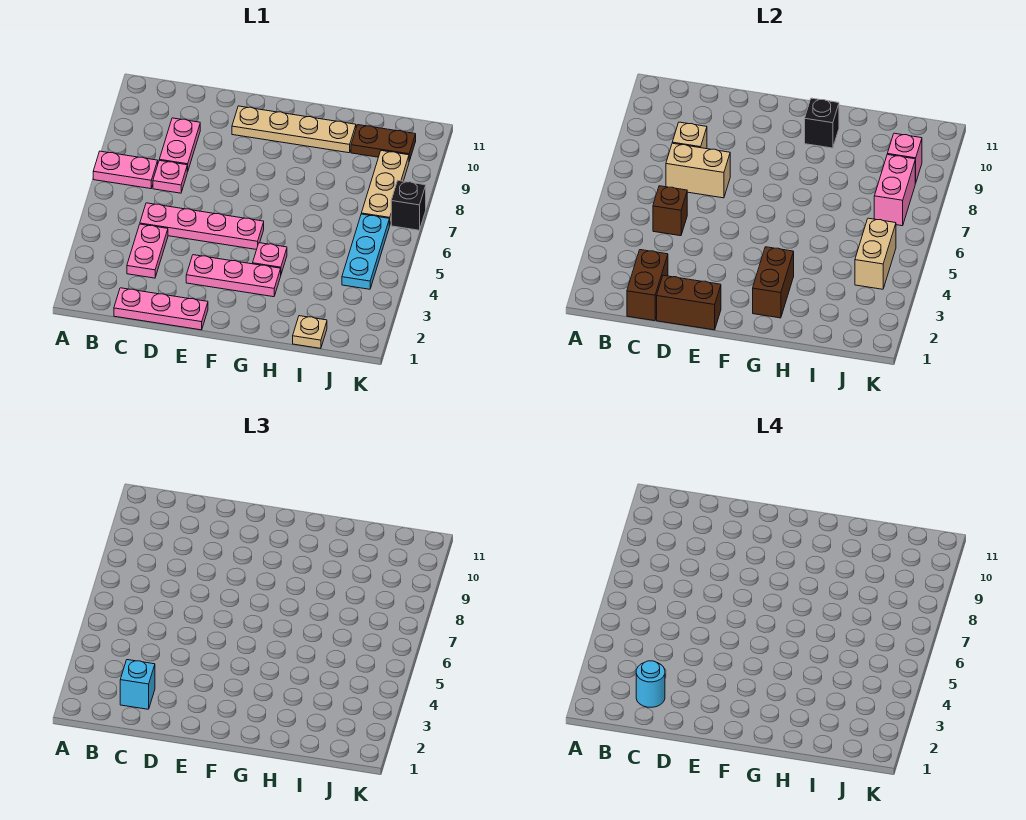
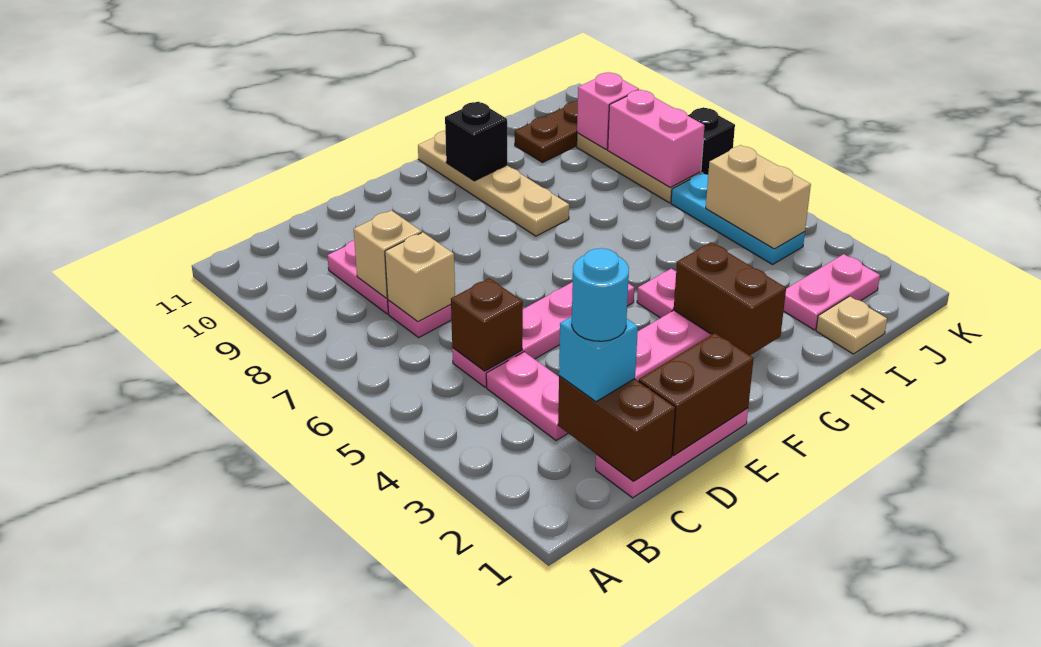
pink 1x2 plate [93,151,158,189] -> pink 1x2 plate moved to [784,254,880,330]
tan 1x2 brick [666,143,730,198] -> tan 1x1 brick [385,232,455,322]
tan 1x4 plate [232,106,356,153] -> tan 1x4 plate turned to [418,131,569,236]

